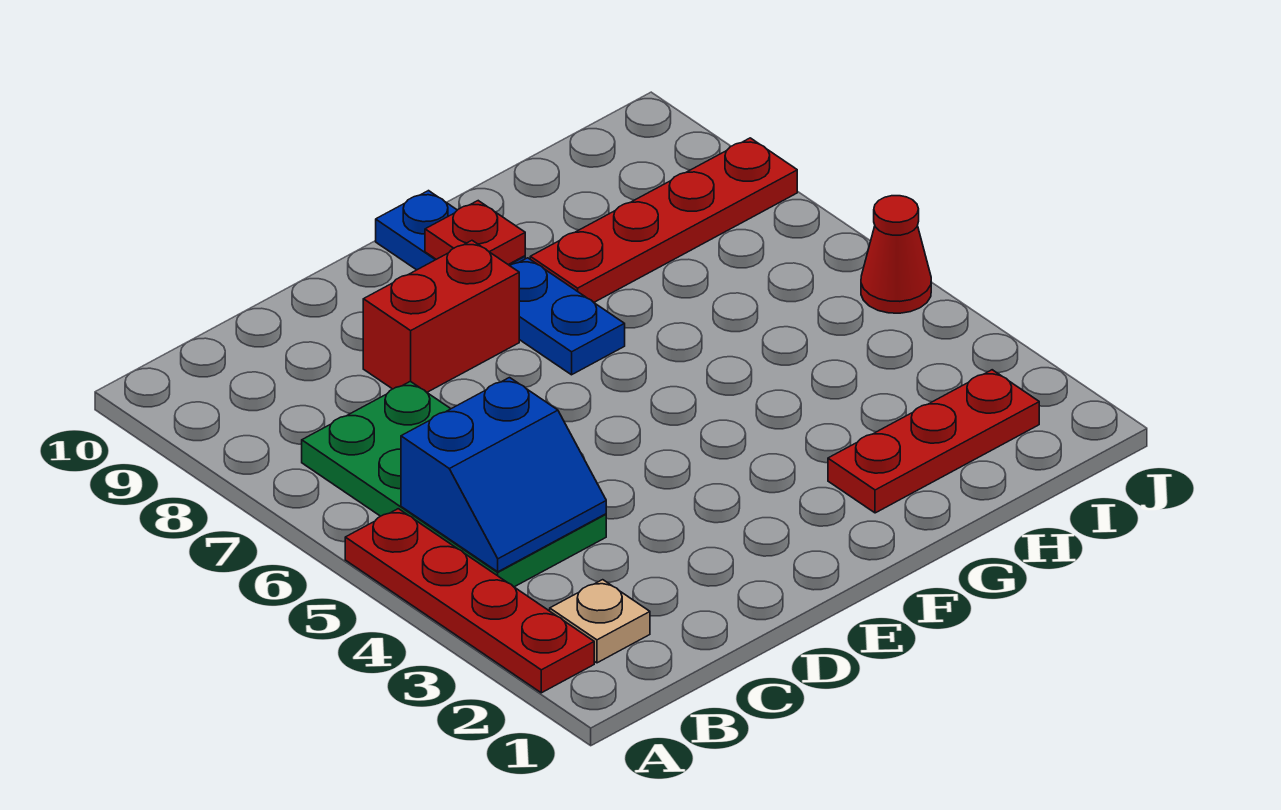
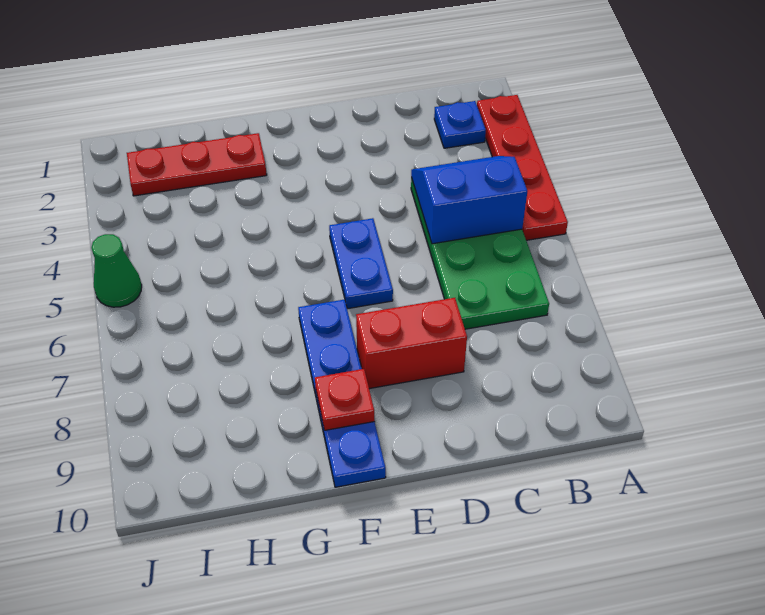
tan 1x1 plate [550,580,650,663] -> blue 1x1 plate [434,101,486,148]
none -> blue 1x2 plate [329,218,393,309]
red 1x4 plate [530,138,797,302] -> none
red 1x1 cone [861,196,931,313] -> green 1x1 cone [91,234,142,307]

